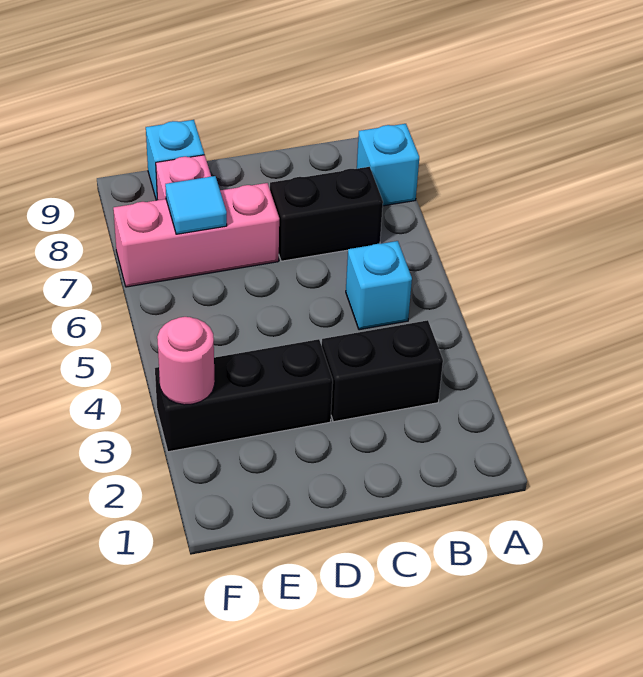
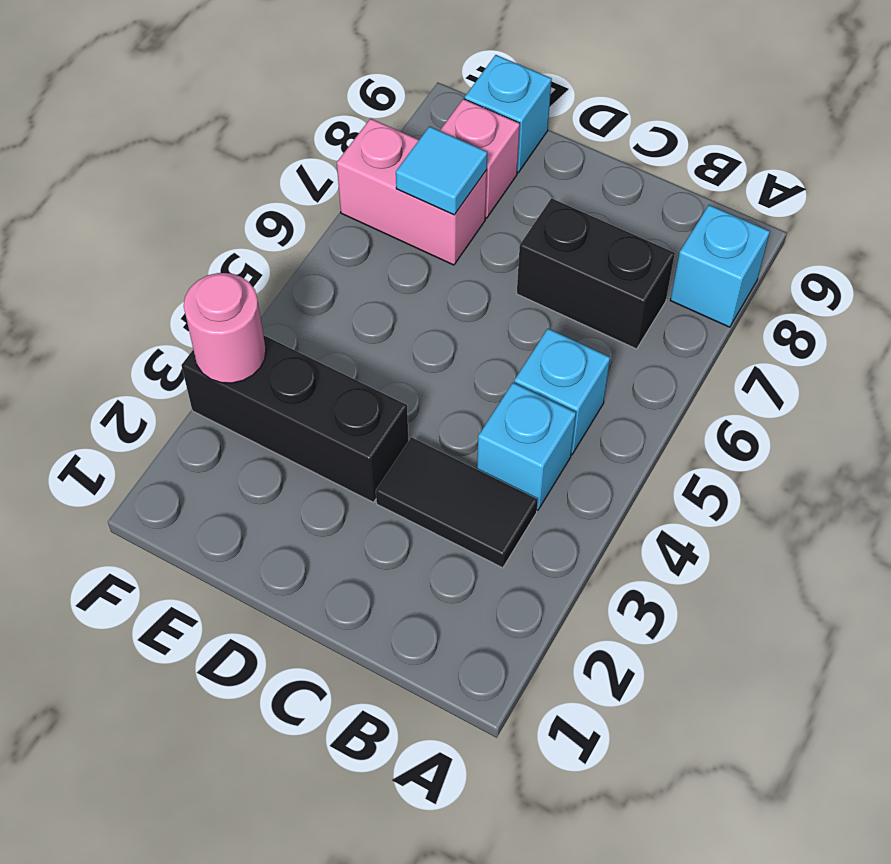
black 1x2 brick [322,320,443,422] -> black 1x2 tile [376,437,538,568]
none -> cyan 1x1 brick [477,383,576,510]
pink 1x3 brick [113,183,279,287] -> pink 1x2 brick [337,119,487,265]

